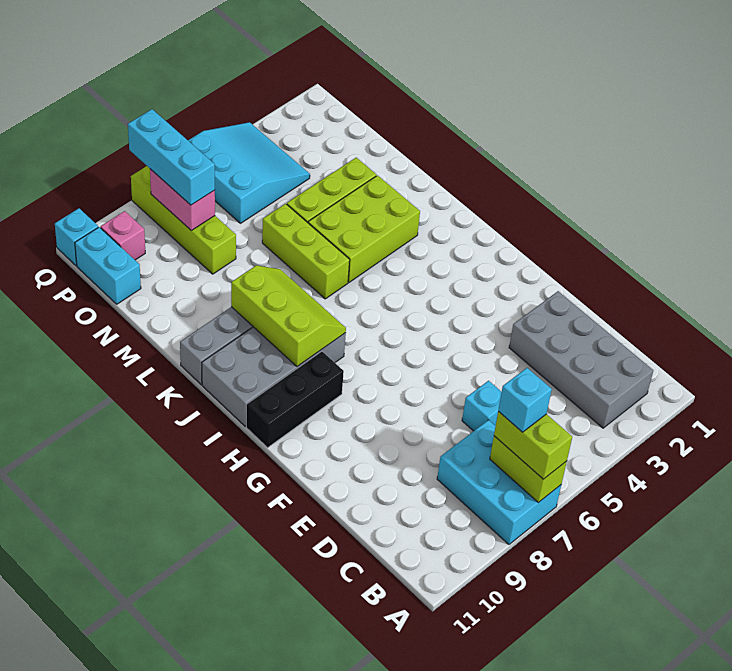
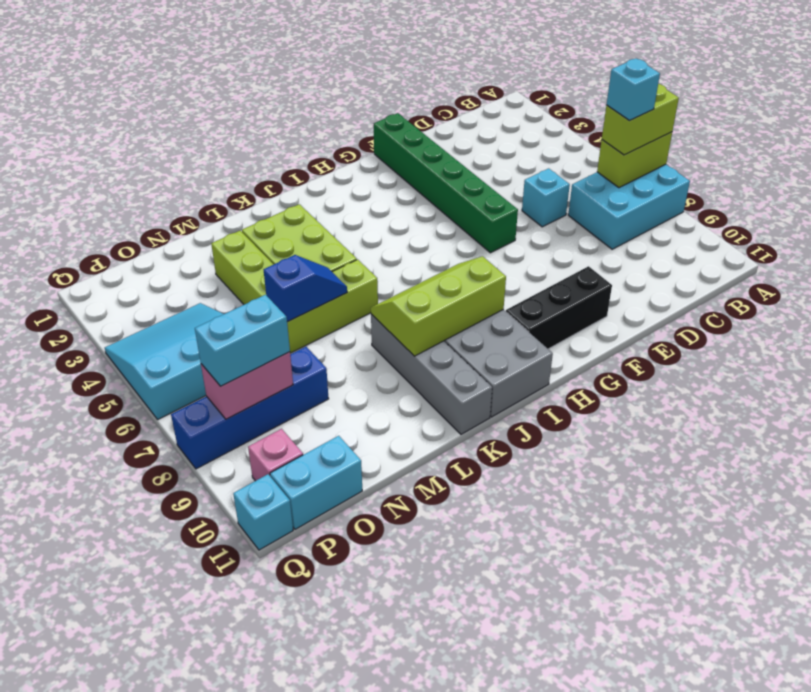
grey 2x4 brick [509,291,653,428] -> none
none -> green 1x6 brick [374,113,518,253]
black 1x3 brick [246,351,344,448] -> black 1x3 brick turned to [506,266,612,349]
none -> blue 1x2 slope [264,255,347,322]
lime 1x4 brick [131,166,236,274] -> blue 1x4 brick [171,347,329,469]
cyan 1x3 brick [128,109,215,205] -> cyan 1x2 brick [195,295,290,386]

